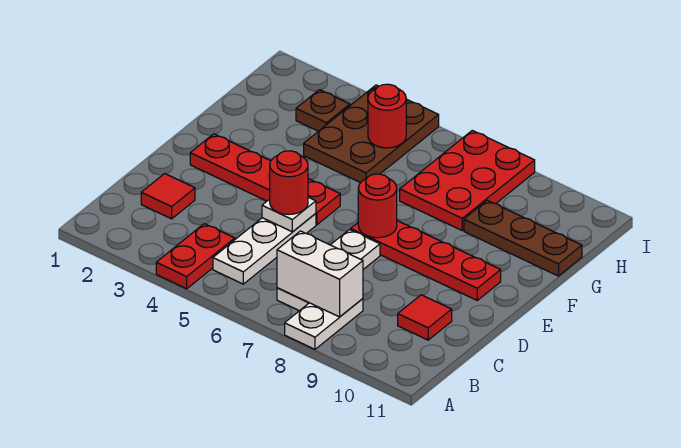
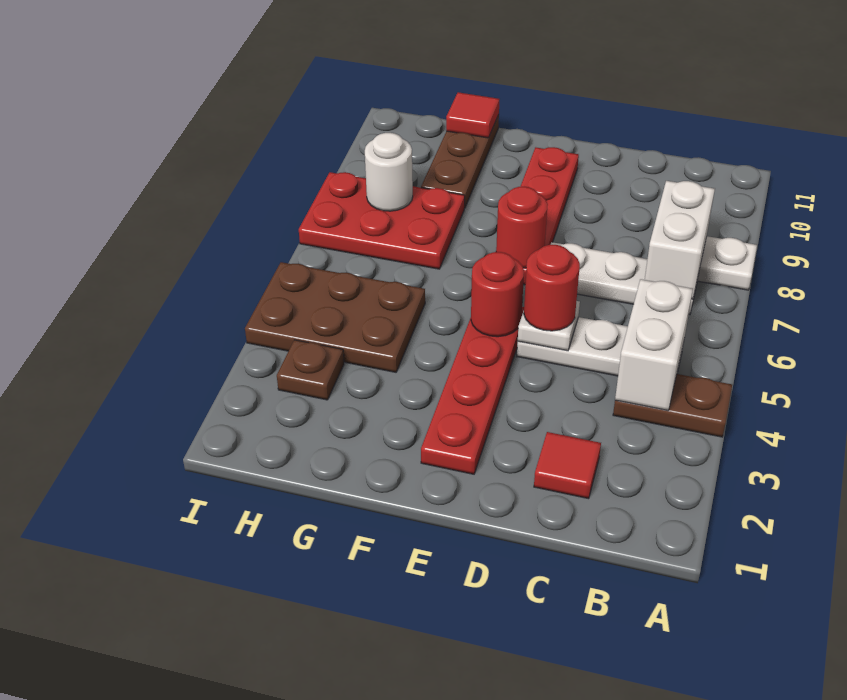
red 1x2 plate [156,224,235,289] -> brown 1x2 plate [613,374,732,437]
none -> white 1x2 brick [615,279,693,410]
red 1x1 tile [398,295,452,340] -> red 1x1 tile moved to [446,92,499,138]
red 1x1 round brick [368,84,406,148] -> red 1x1 round brick moved to [471,252,524,337]
none -> white 1x1 round brick [365,133,413,211]

